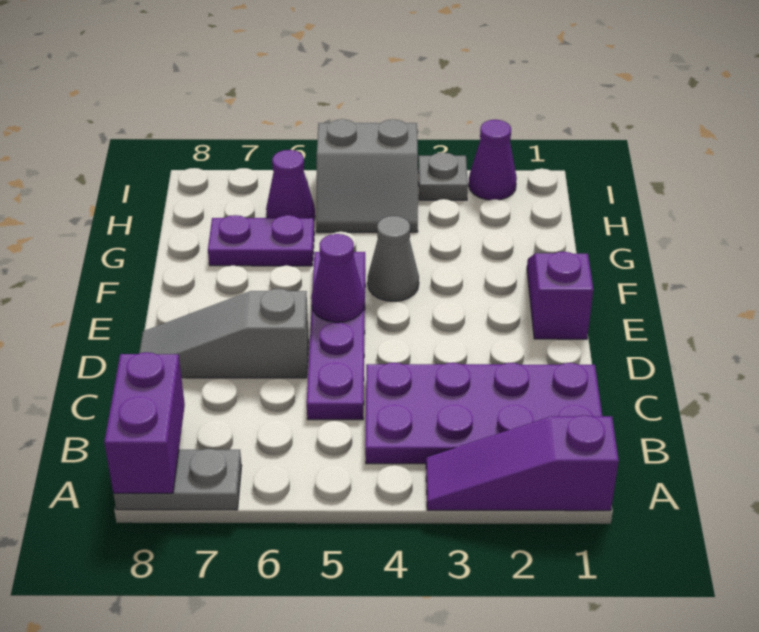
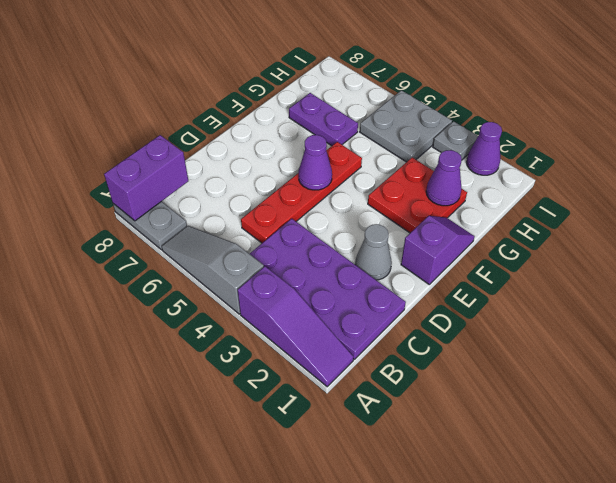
purple 1x3 slope [426,415,619,511] -> purple 1x3 slope turned to [238,266,354,387]
purple 1x4 plate [307,252,365,420] -> red 1x4 plate [241,142,362,243]
grey 1x3 slope [139,289,309,378] -> grey 1x3 slope moved to [162,226,264,314]
none -> red 2x2 plate [368,158,467,233]
grey 1x1 cone [368,216,419,302] -> grey 1x1 cone moved to [355,224,392,280]
grey 2x2 slope [317,119,418,232] -> grey 2x2 plate [360,90,452,162]
purple 1x1 cone [266,150,315,219] -> purple 1x1 cone moved to [426,150,462,206]

